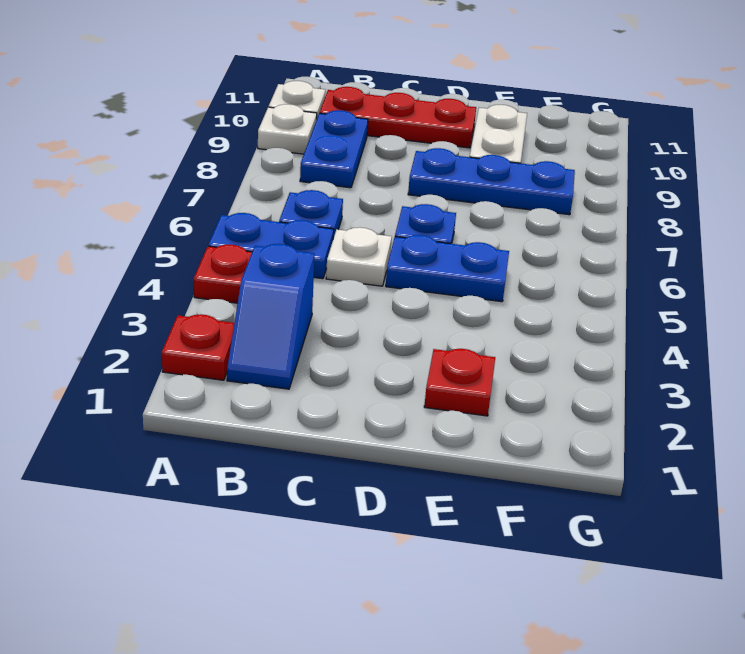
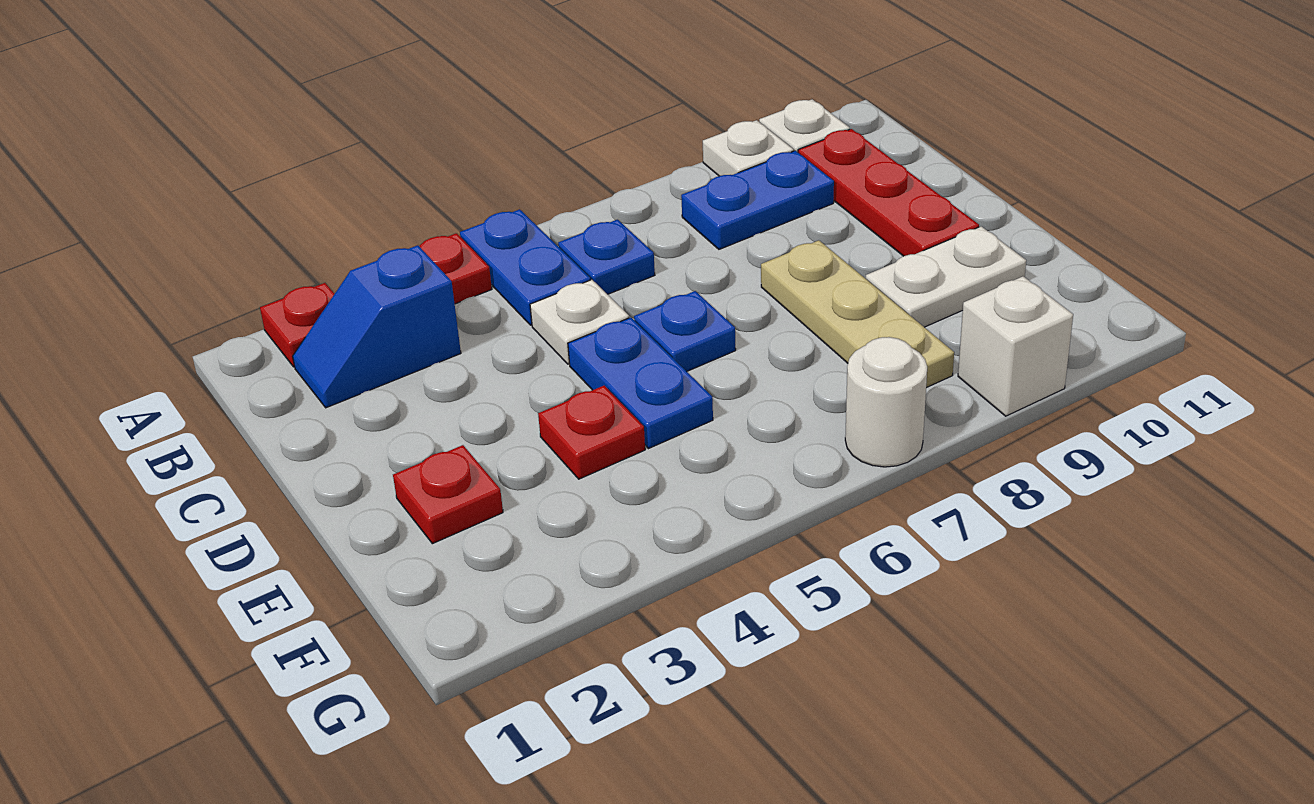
blue 1x3 plate [408,148,575,215] -> tan 1x3 plate [761,240,954,388]
none -> red 1x1 plate [538,386,645,479]
none -> white 1x1 round brick [845,337,927,467]
none -> white 1x1 brick [958,276,1073,416]

